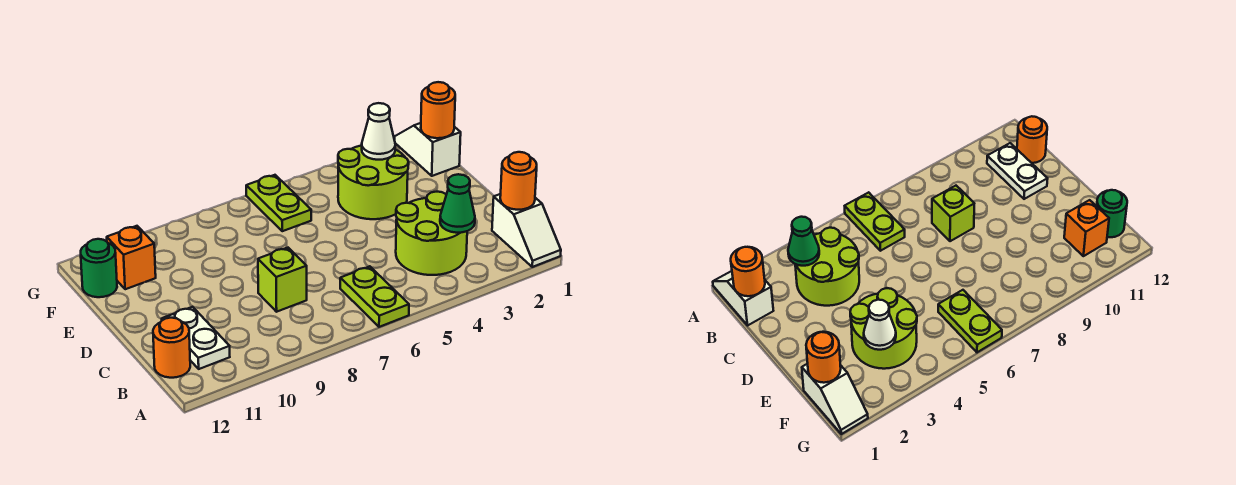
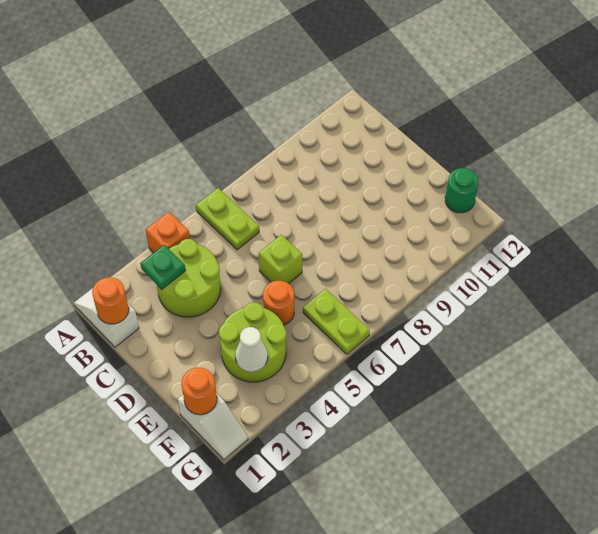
green 1x1 cone [440,174,475,233] -> green 1x1 plate [140,245,186,289]
white 1x2 plate [162,307,230,369] -> none
orange 1x1 round brick [153,318,190,378] -> orange 1x1 round brick moved to [263,281,294,325]
lime 1x1 brick [258,248,307,312] -> lime 1x1 brick moved to [259,235,302,284]
orange 1x1 brick [107,226,156,289] -> orange 1x1 brick moved to [146,212,190,253]

